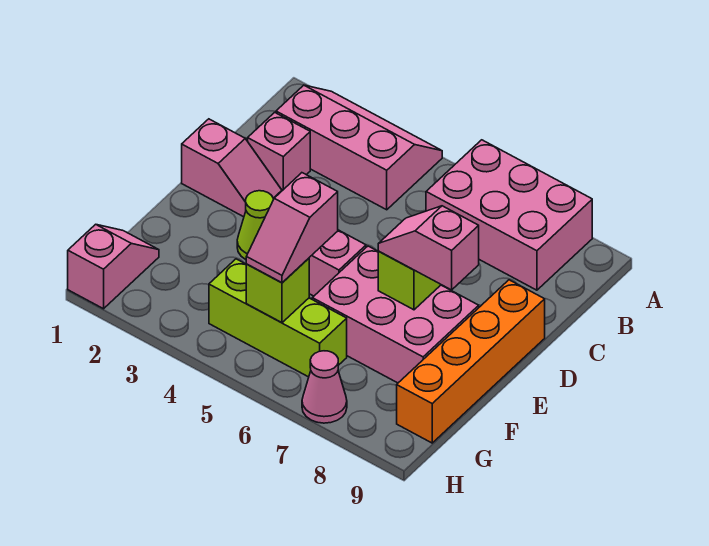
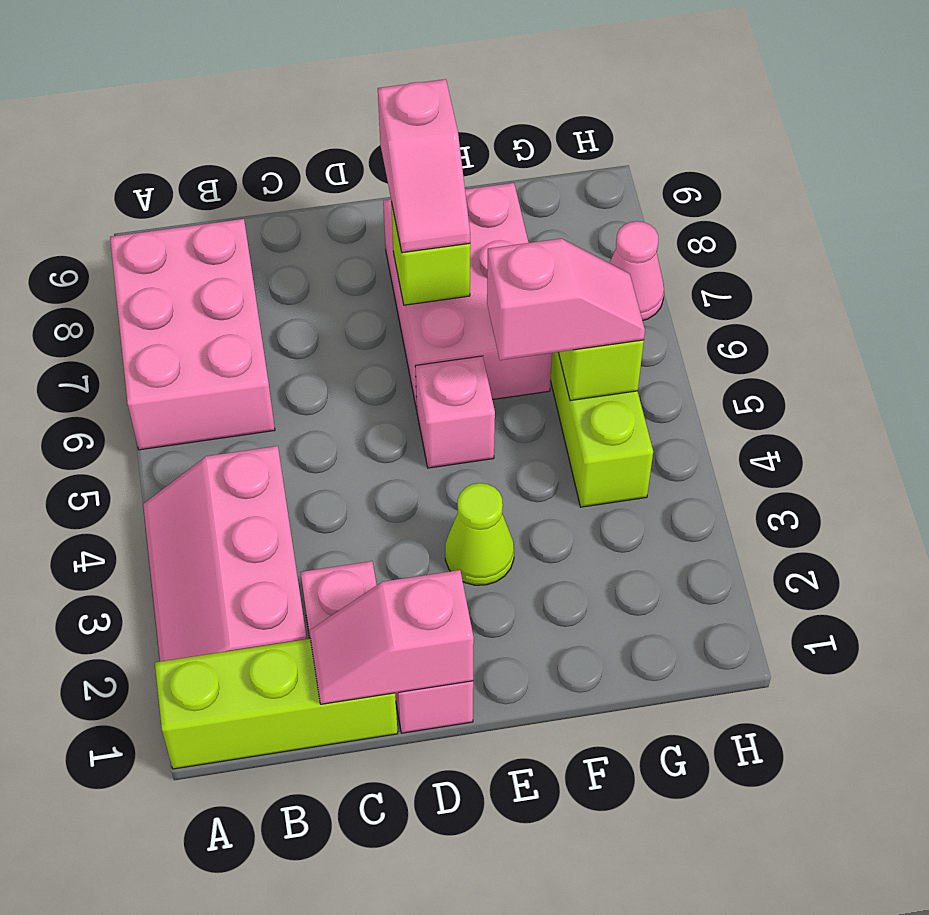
none -> lime 1x3 brick [155,639,398,769]
orange 1x4 brick [397,280,545,443] -> none
pink 1x2 slope [68,224,159,309] -> pink 1x2 slope moved to [309,570,474,704]

